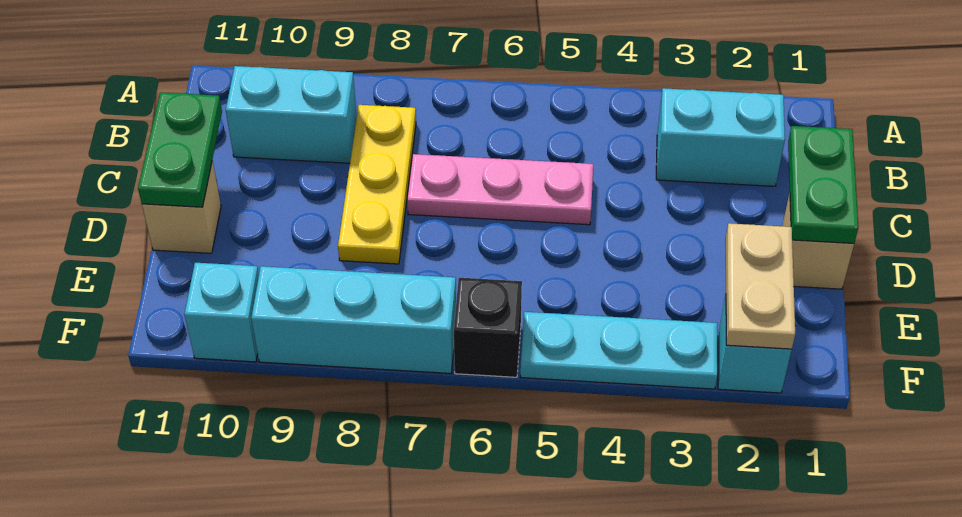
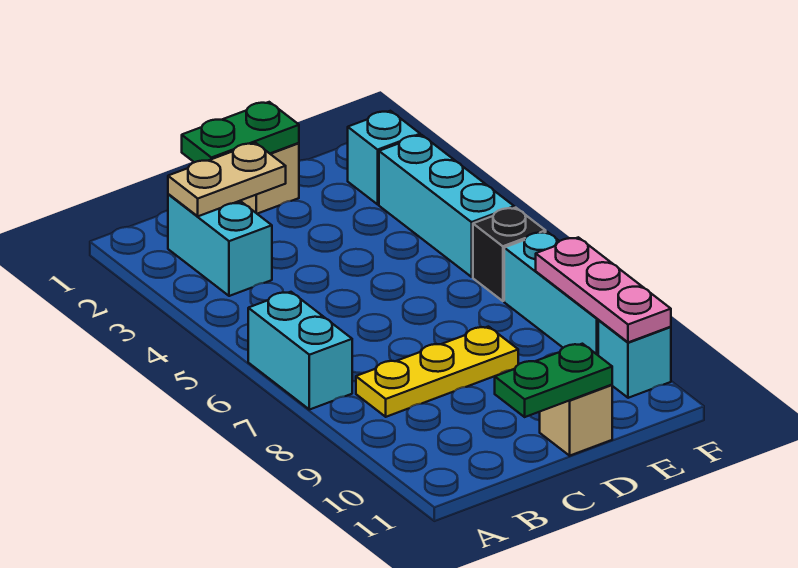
cyan 1x2 brick [226,66,357,163] -> cyan 1x2 brick moved to [248,292,352,410]
pink 1x3 plate [407,154,593,225] -> pink 1x3 plate moved to [536,237,671,342]
tan 1x2 plate [726,223,795,349] -> tan 1x2 plate moved to [168,143,286,216]
cyan 1x3 plate [520,312,718,389] -> cyan 1x3 brick [379,135,514,277]

